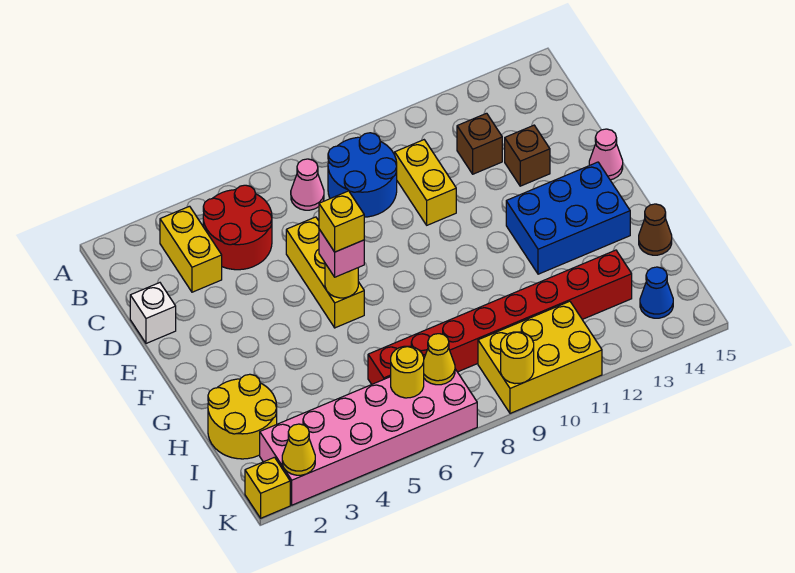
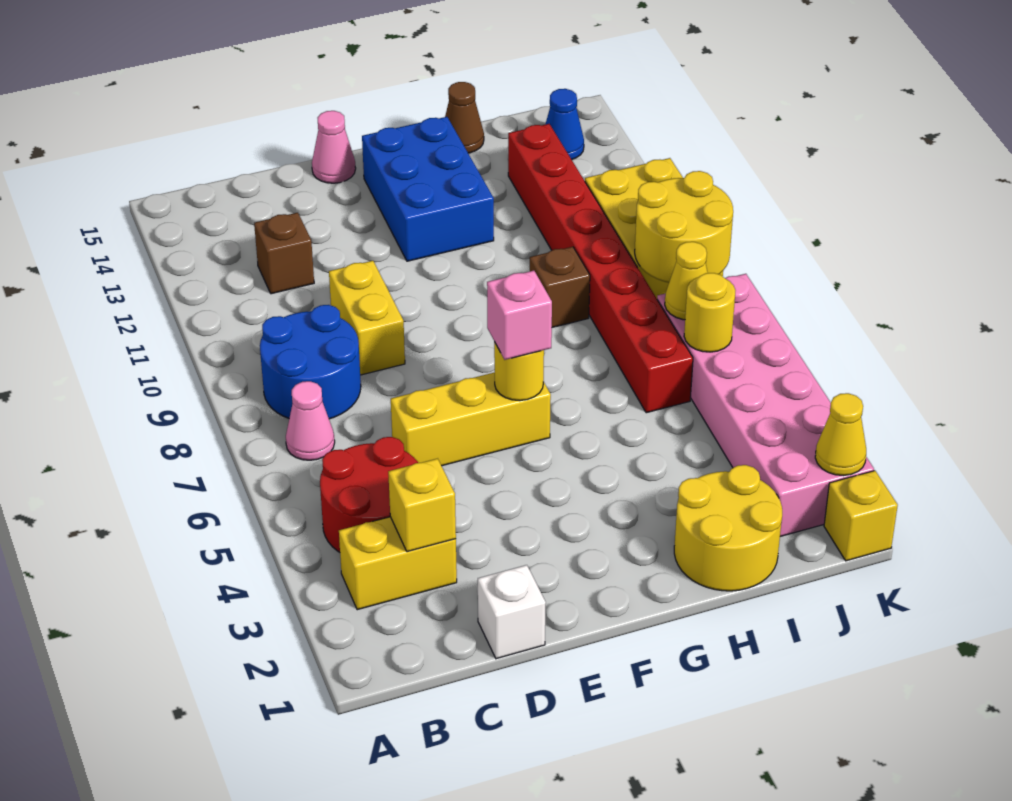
yellow 1x2 brick [395,140,456,225] -> yellow 1x2 brick turned to [329,261,405,375]
brown 1x1 brick [505,125,550,186] -> brown 1x1 brick moved to [530,247,590,327]
yellow 1x1 brick [319,191,364,252] -> yellow 1x1 brick moved to [388,458,456,552]
yellow 1x1 round brick [501,332,534,384] -> yellow 2x2 round brick [635,171,733,283]

